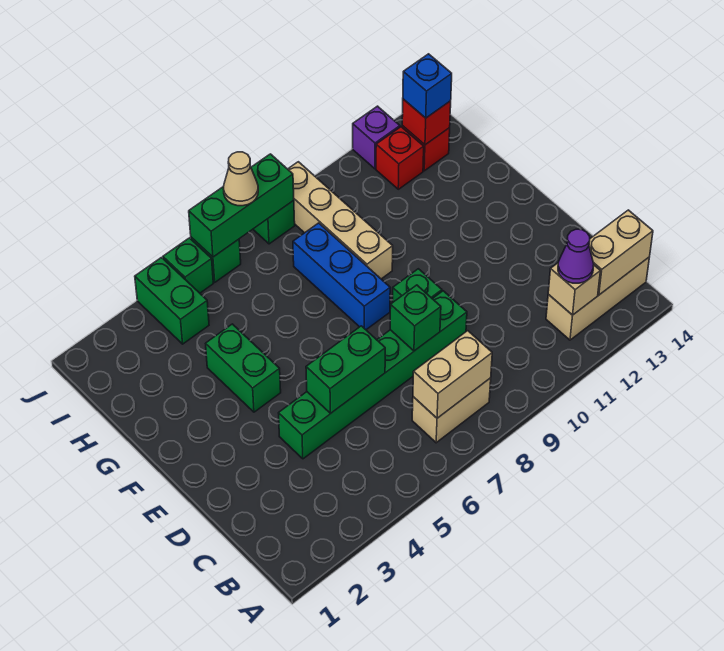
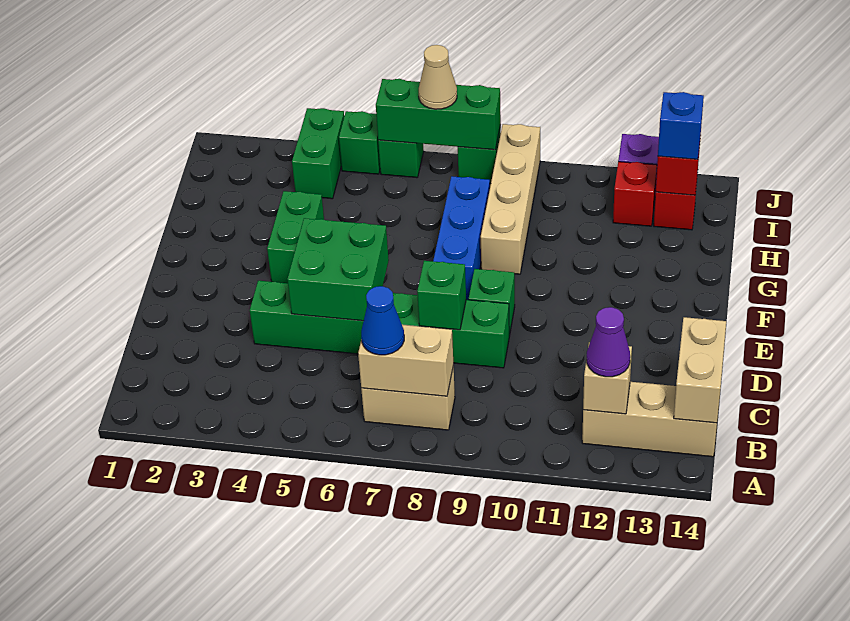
none -> blue 1x1 cone [361,286,404,355]
tan 1x2 brick [589,210,653,295] -> tan 1x2 brick turned to [674,317,726,423]
green 1x2 brick [306,326,385,413] -> green 2x2 brick [287,218,389,321]

